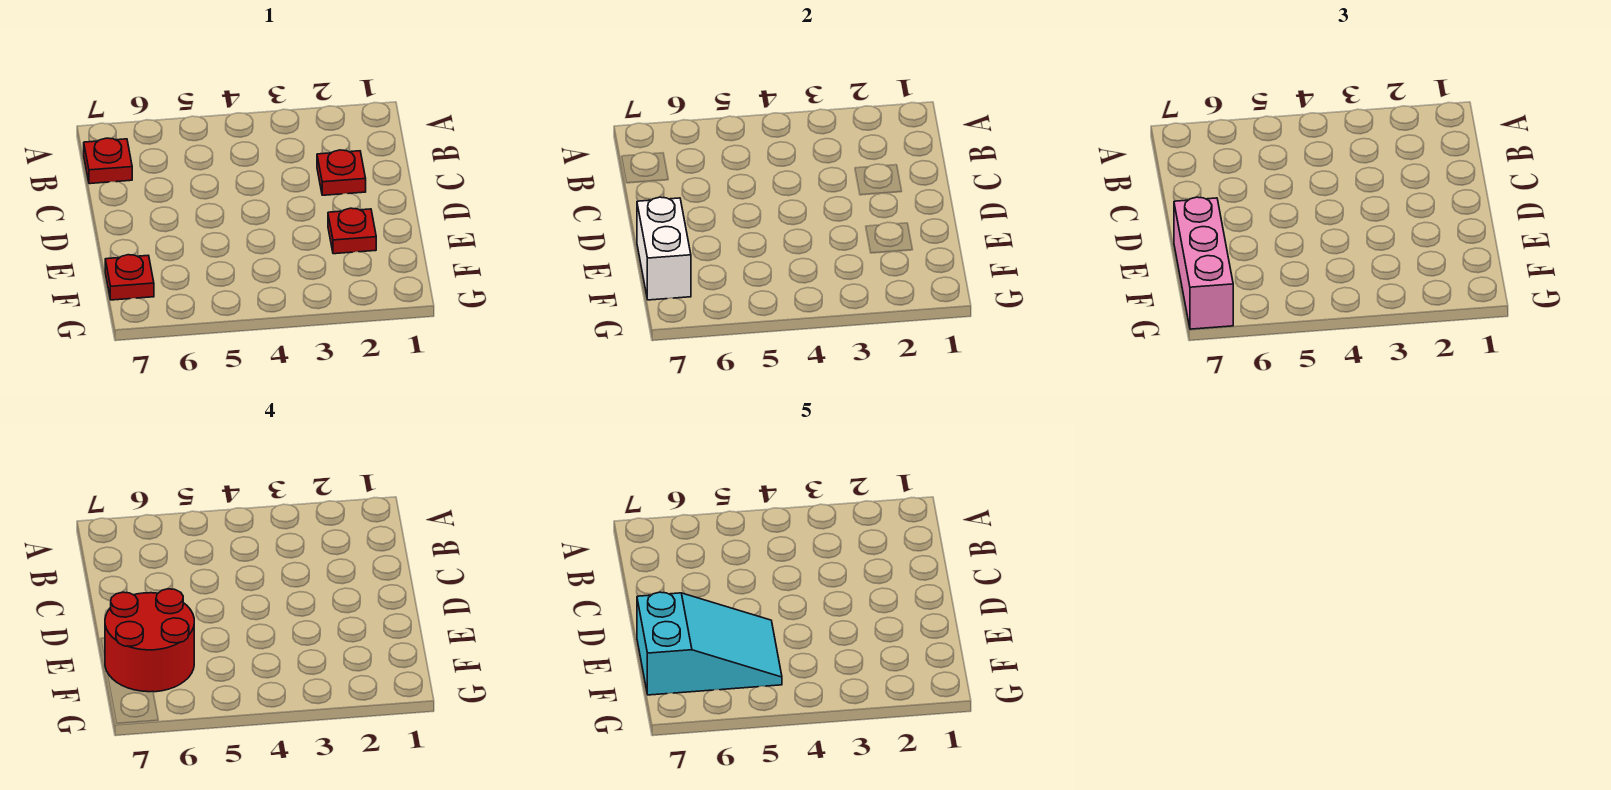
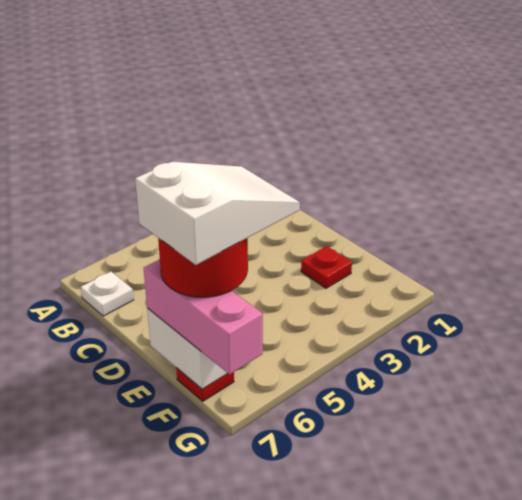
red 1x1 plate [84,138,132,184] -> white 1x1 plate [81,271,134,316]
red 1x1 plate [317,150,366,195] -> none
cyan 2x3 slope [637,592,782,695] -> white 2x3 slope [135,162,300,265]

